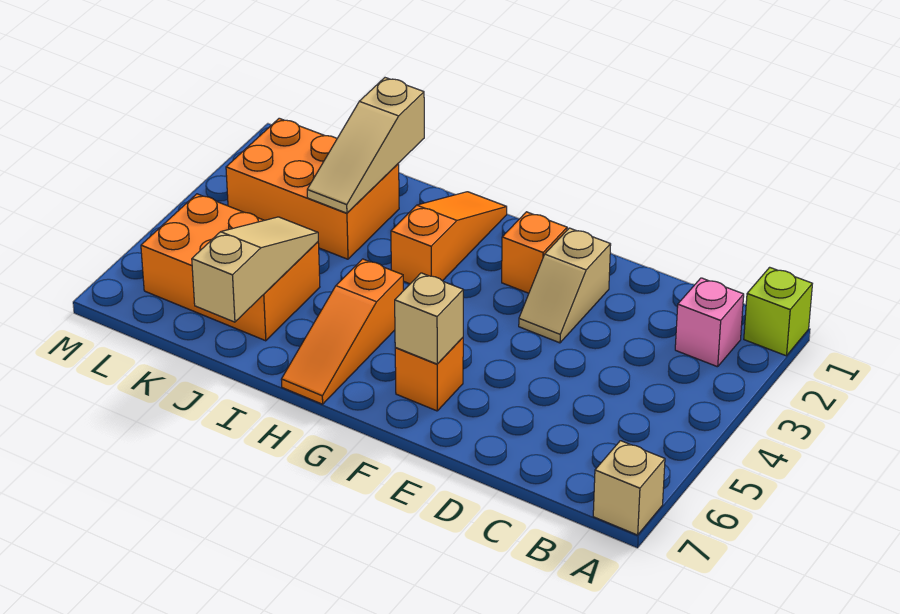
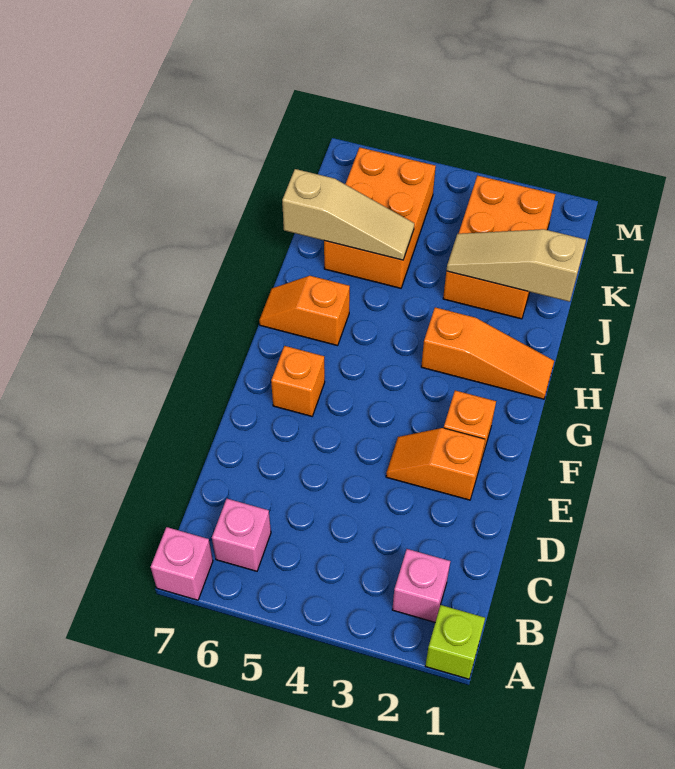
tan 1x1 brick [593,441,665,535] -> pink 1x1 brick [151,527,213,600]
none -> pink 1x1 brick [212,499,271,571]
tan 1x2 slope [519,228,611,343] -> orange 1x2 slope [386,428,485,500]
tan 1x1 brick [395,273,463,364] -> none
orange 1x3 slope [281,259,403,404] -> orange 1x2 slope [259,276,350,346]

